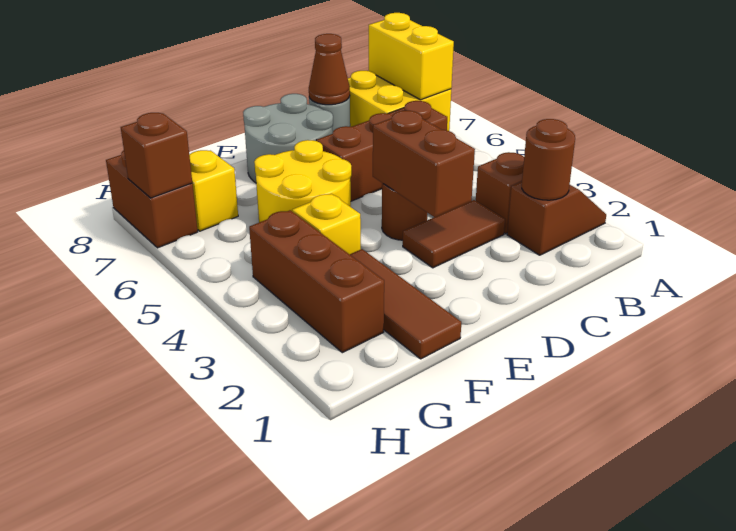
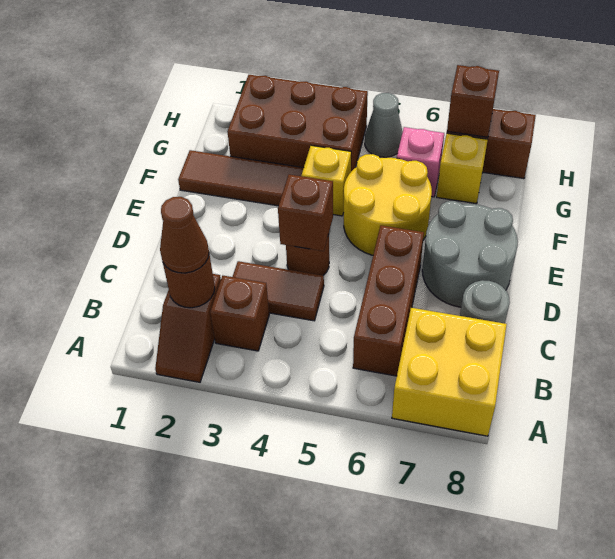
yellow 1x2 brick [369,13,454,100] -> none
brown 1x2 tile [403,200,505,268] -> brown 1x2 tile turned to [233,261,324,321]
brown 1x1 cone [309,34,350,105] -> brown 1x1 cone moved to [160,197,209,273]
brown 1x2 brick [373,111,475,217] -> brown 1x1 brick [278,174,333,251]
brown 1x3 brick [249,210,384,353] -> brown 2x3 brick [227,75,368,171]
none -> pink 1x1 brick [397,127,444,197]
none -> grey 1x1 cone [365,93,403,157]

